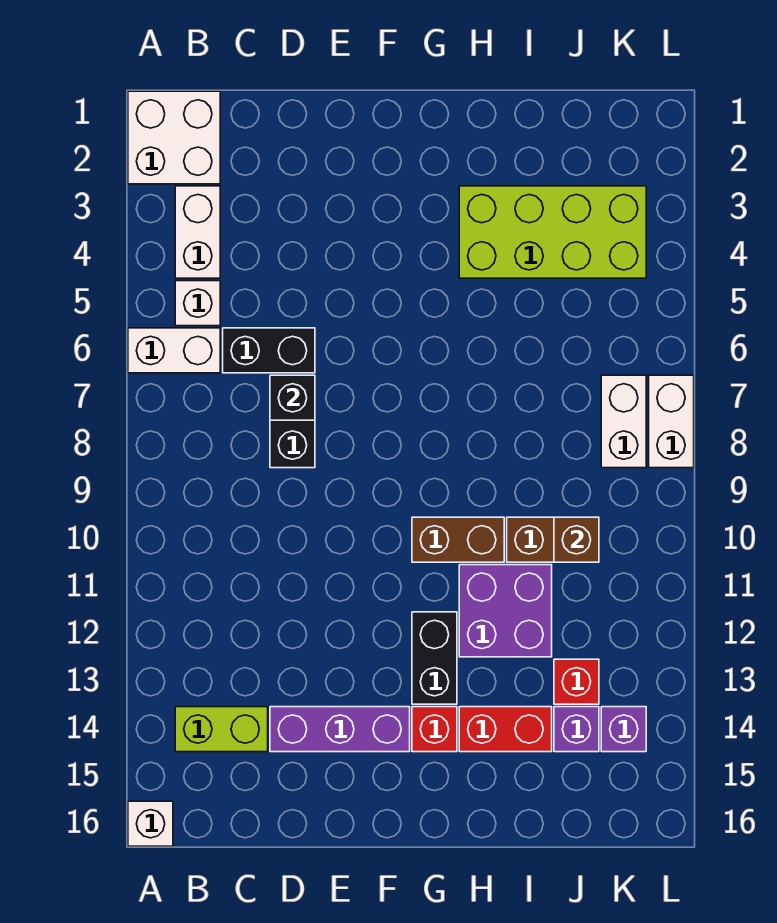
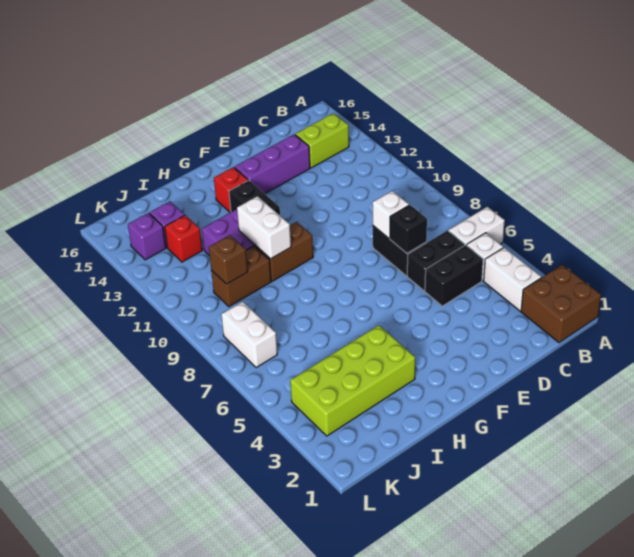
white 2x2 brick [128,91,220,184] -> brown 2x2 brick [521,265,601,343]
white 1x1 brick [128,801,173,846] -> white 1x1 brick moved to [373,191,409,238]
none -> black 1x2 brick [425,245,483,306]
red 1x2 brick [459,707,552,752] -> none
white 1x2 brick [649,375,694,468] -> white 1x2 brick moved to [237,196,291,259]

